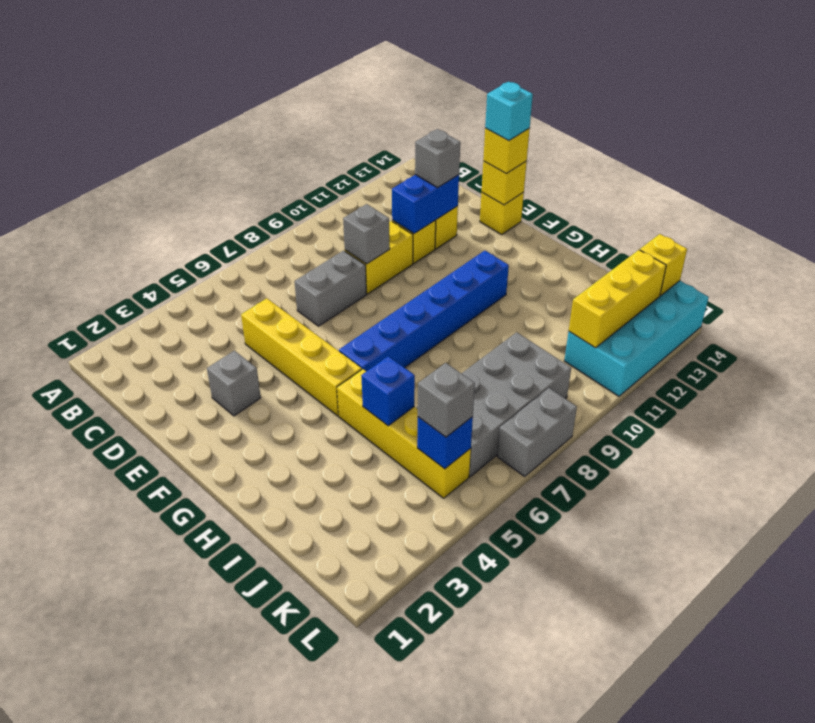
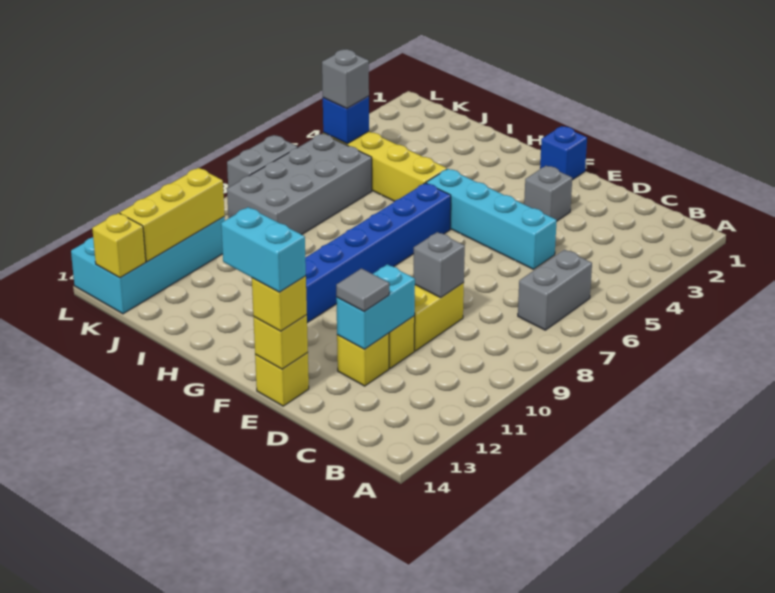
yellow 1x4 brick [241,298,362,416] -> cyan 1x4 brick [426,169,557,269]
grey 1x2 brick [295,251,367,326] -> grey 1x2 brick moved to [518,250,592,330]
blue 1x2 brick [392,175,459,234] -> cyan 1x2 brick [336,264,415,349]
grey 1x1 brick [415,129,460,187] -> grey 1x1 tile [336,268,389,311]
cyan 1x1 brick [485,82,533,141] -> cyan 1x2 brick [221,207,306,292]
blue 1x1 brick [361,356,415,426] -> blue 1x1 brick moved to [540,126,587,180]

